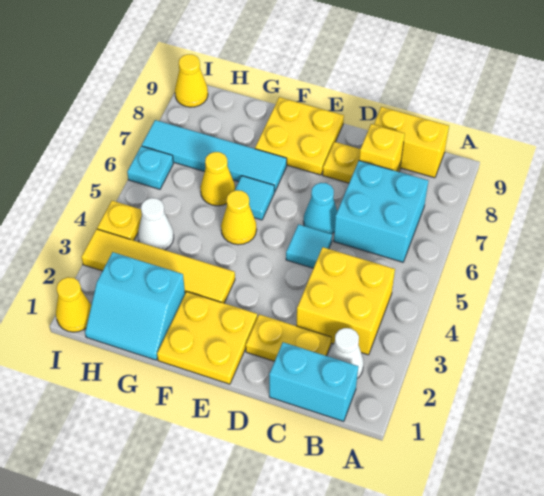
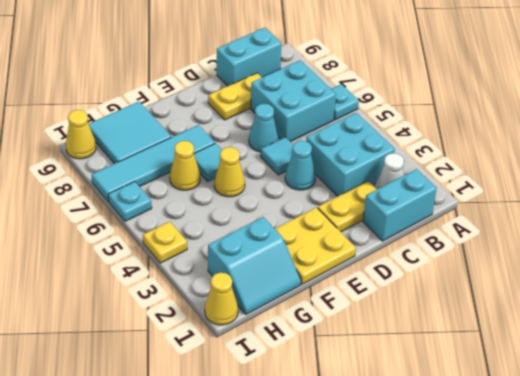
none -> cyan 1x1 plate [331,84,359,120]
yellow 2x2 brick [296,247,395,355] -> cyan 2x2 brick [306,113,395,196]
yellow 1x2 brick [374,107,449,178] -> cyan 1x2 brick [217,28,281,86]
yellow 1x1 brick [359,124,405,171] -> none
none -> cyan 1x1 cone [285,141,316,190]
yellow 2x2 plate [255,97,344,175] -> none
yellow 1x4 tile [82,229,235,303] -> none
none -> cyan 2x2 tile [89,102,171,164]
white 1x1 cone [138,198,174,250] -> none

